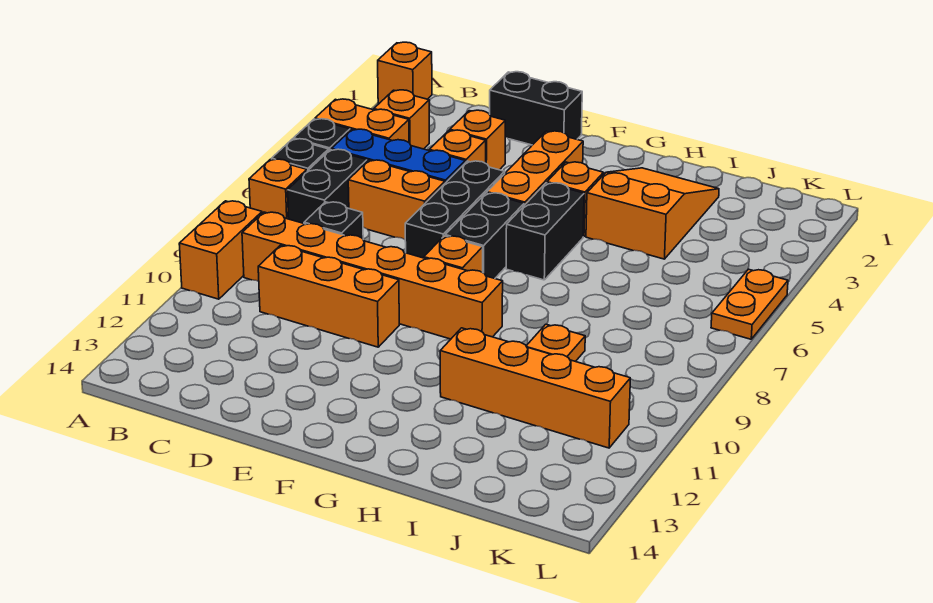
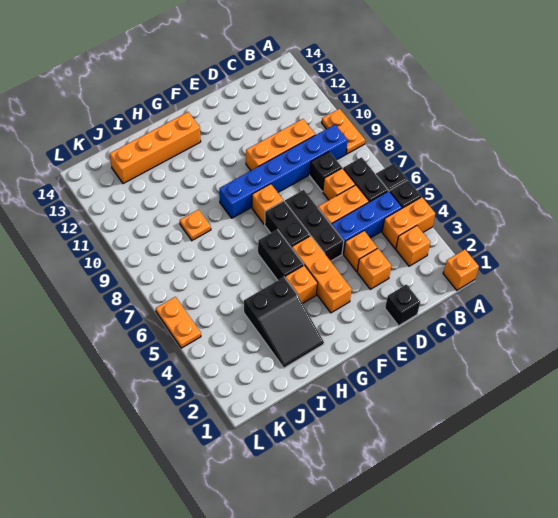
orange 1x1 brick [249,159,307,219] -> orange 1x1 brick moved to [323,168,355,200]
orange 1x2 brick [179,201,262,299] -> orange 1x2 plate [322,109,365,154]
orange 1x6 brick [242,212,503,339] -> blue 1x6 brick [219,125,348,218]
black 1x2 brick [490,72,582,145] -> black 1x1 brick [385,285,420,326]
orange 2x3 slope [586,168,719,259] -> black 2x3 slope [244,277,324,368]
orange 1x4 brick [440,328,630,448] -> orange 1x4 brick moved to [110,112,201,184]

